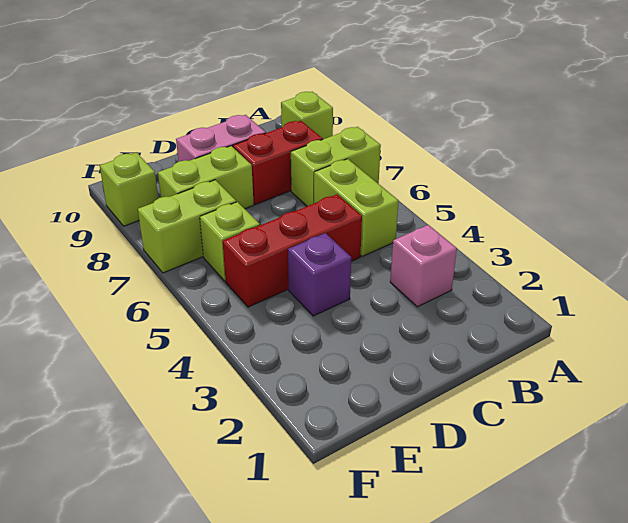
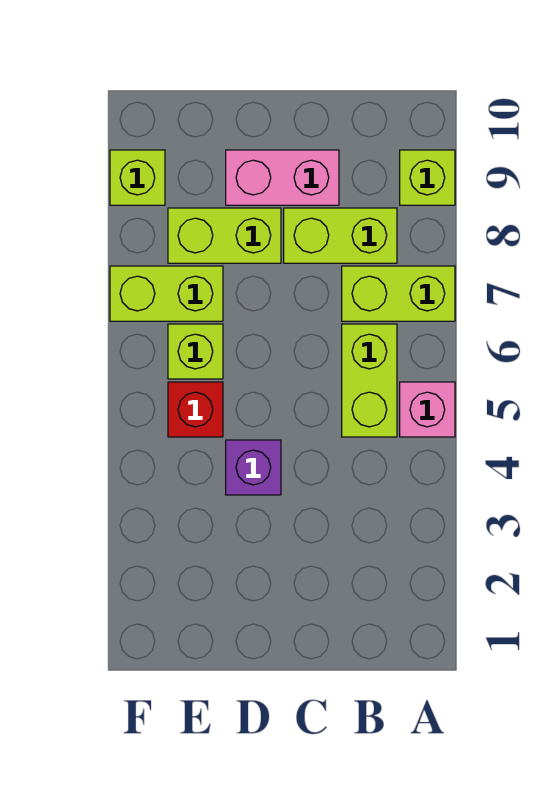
pink 1x1 brick [390,225,457,307] -> pink 1x1 brick moved to [400,382,455,437]
red 1x2 brick [233,121,323,205] -> lime 1x2 brick [284,208,397,263]
red 1x3 brick [223,194,362,307] -> red 1x1 brick [168,382,223,437]

